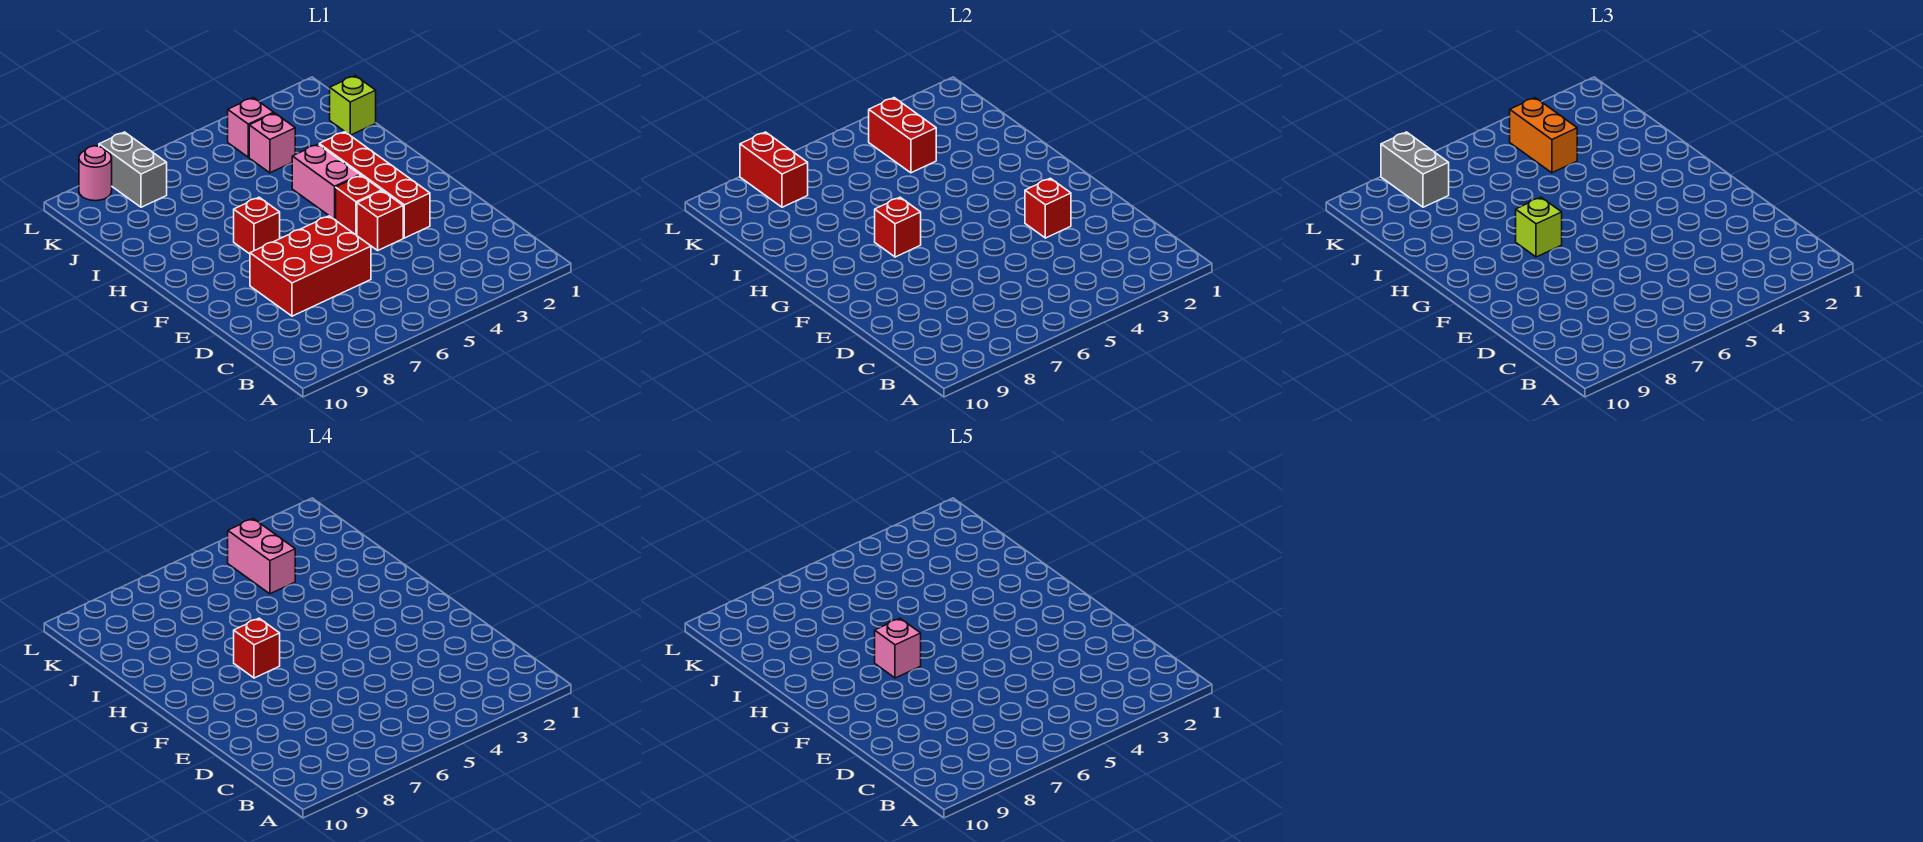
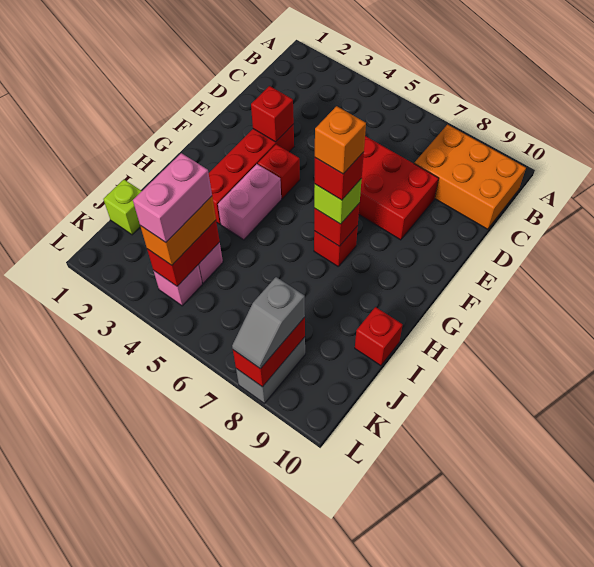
none -> orange 2x3 brick [414,125,526,229]
red 1x1 brick [357,191,403,250] -> red 1x1 brick moved to [355,307,403,366]
pink 1x1 brick [875,618,921,678] -> orange 1x1 brick [315,106,366,174]
grey 1x2 brick [1381,132,1449,207] -> grey 1x2 slope [232,277,305,369]
pink 1x1 round brick [79,146,112,201] -> none

